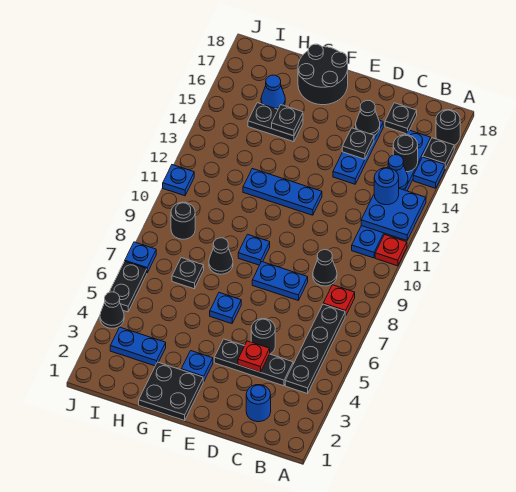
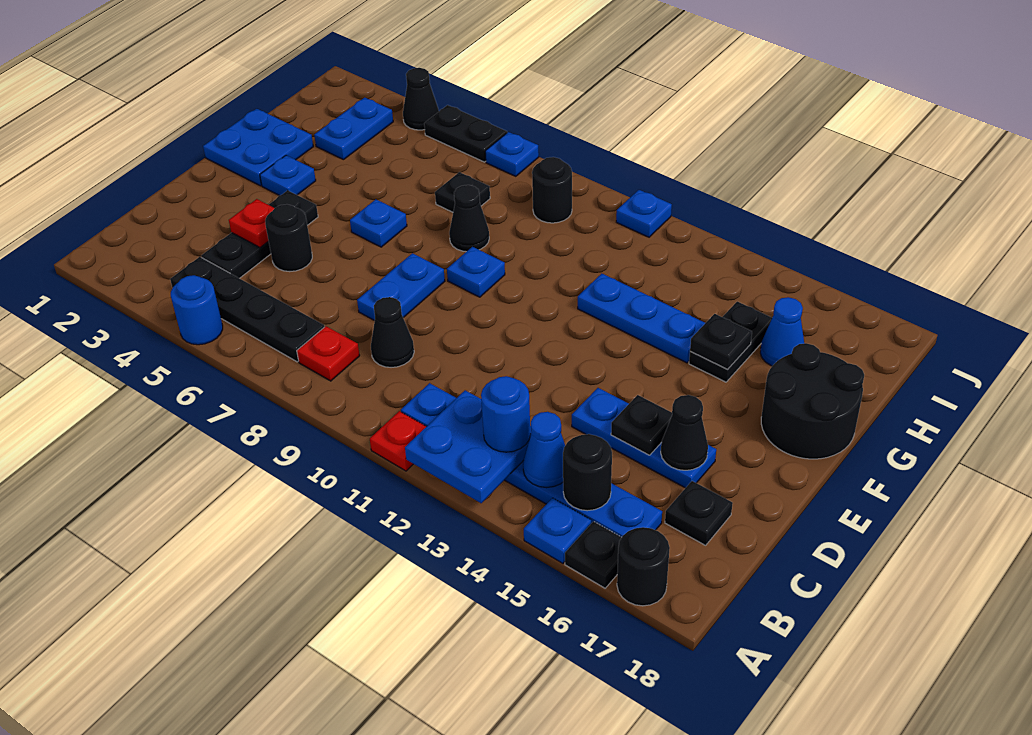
blue 1x1 round brick [246,385,271,422] -> blue 1x1 round brick moved to [171,275,223,345]
blue 1x3 plate [243,169,322,215] -> blue 1x3 plate turned to [578,274,705,363]
black 2x2 plate [139,362,203,420] -> blue 2x2 plate [203,109,313,186]

